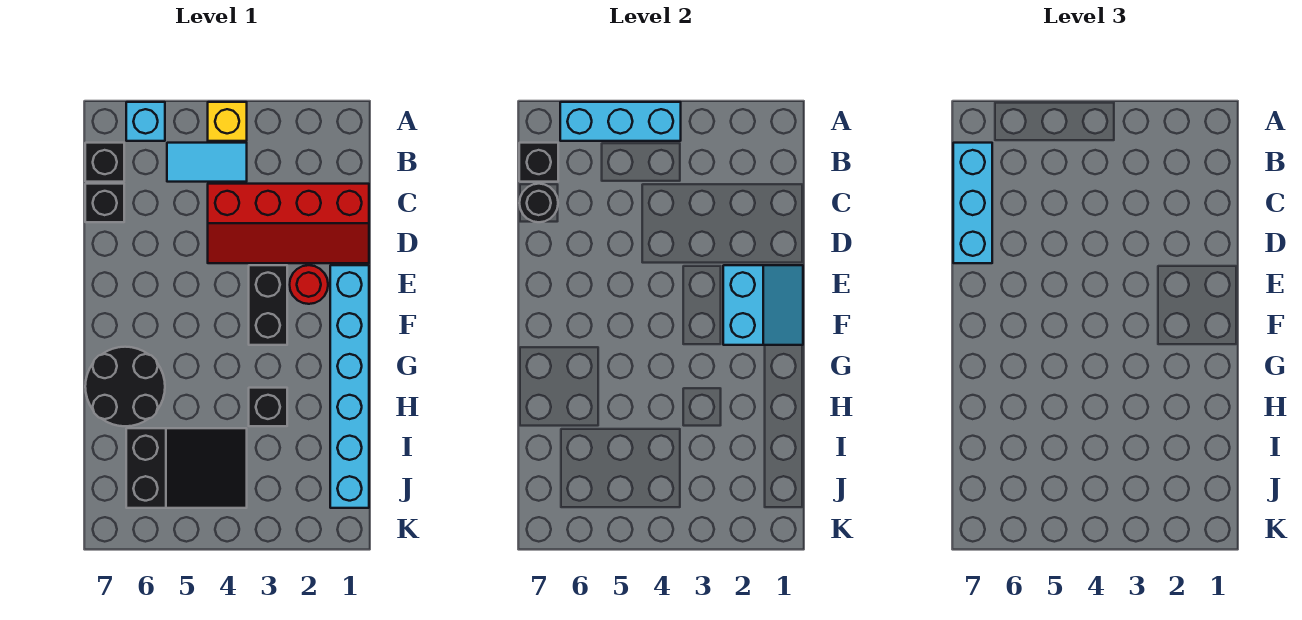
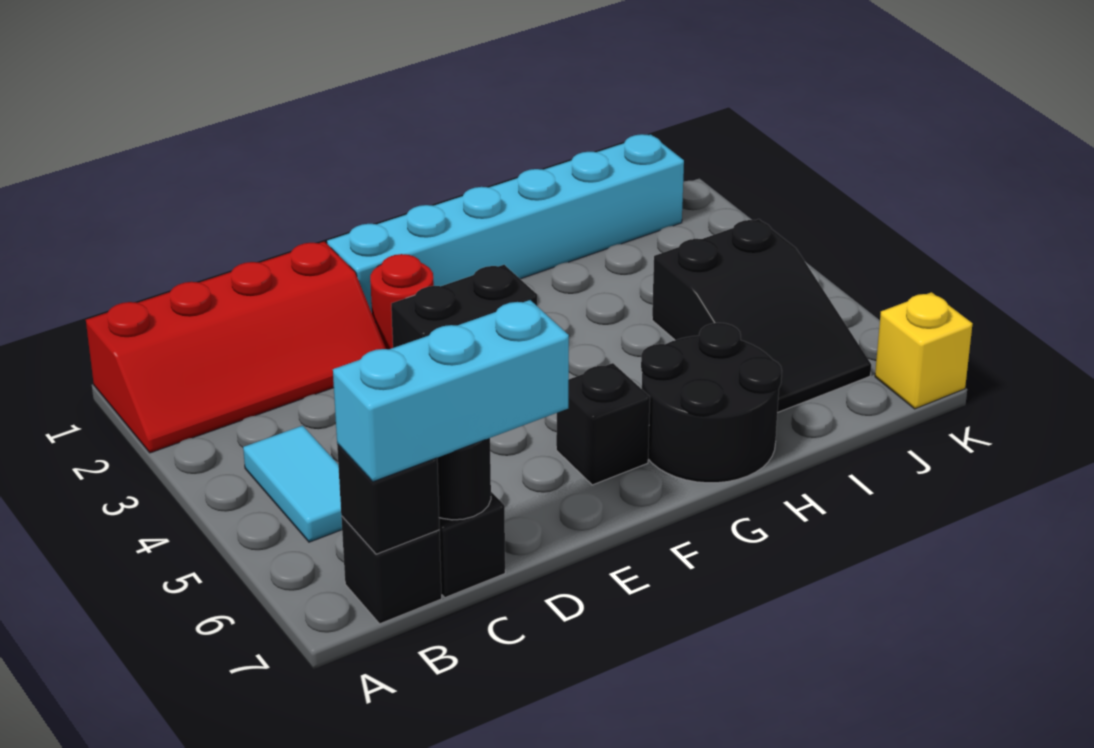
yellow 1x1 brick [208,102,247,141] -> yellow 1x1 brick moved to [875,292,973,409]
cyan 1x3 brick [560,102,681,141] -> none
cyan 1x1 brick [126,102,165,141] -> none
red 2x4 slope [208,184,369,263] -> red 2x4 slope turned to [86,242,386,453]
cyan 2x2 slope [723,265,803,345] -> none
black 1x1 brick [249,388,287,426] -> black 1x1 brick moved to [556,363,650,485]
black 2x3 slope [126,428,247,508] -> black 2x3 slope turned to [652,219,871,413]

